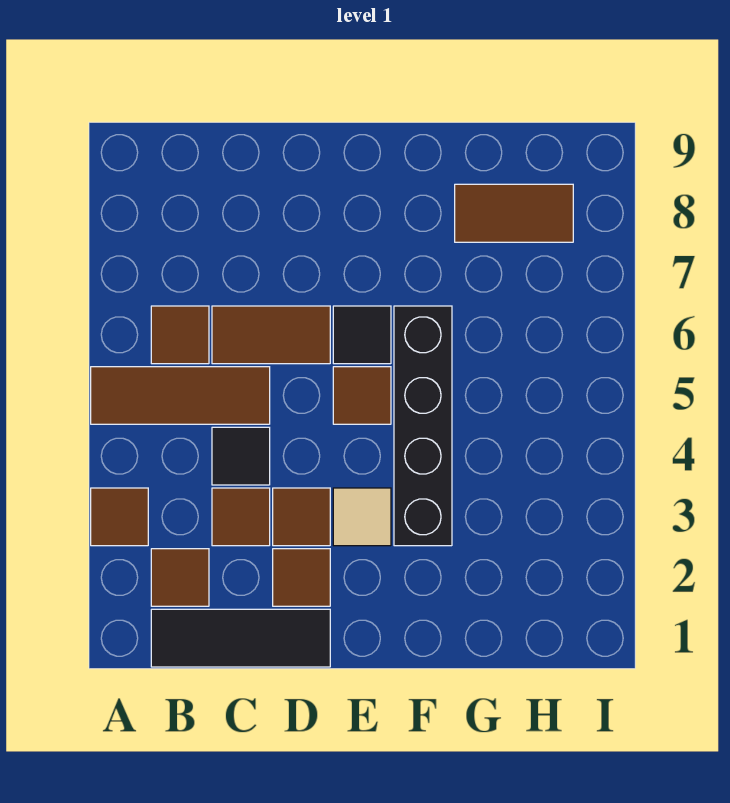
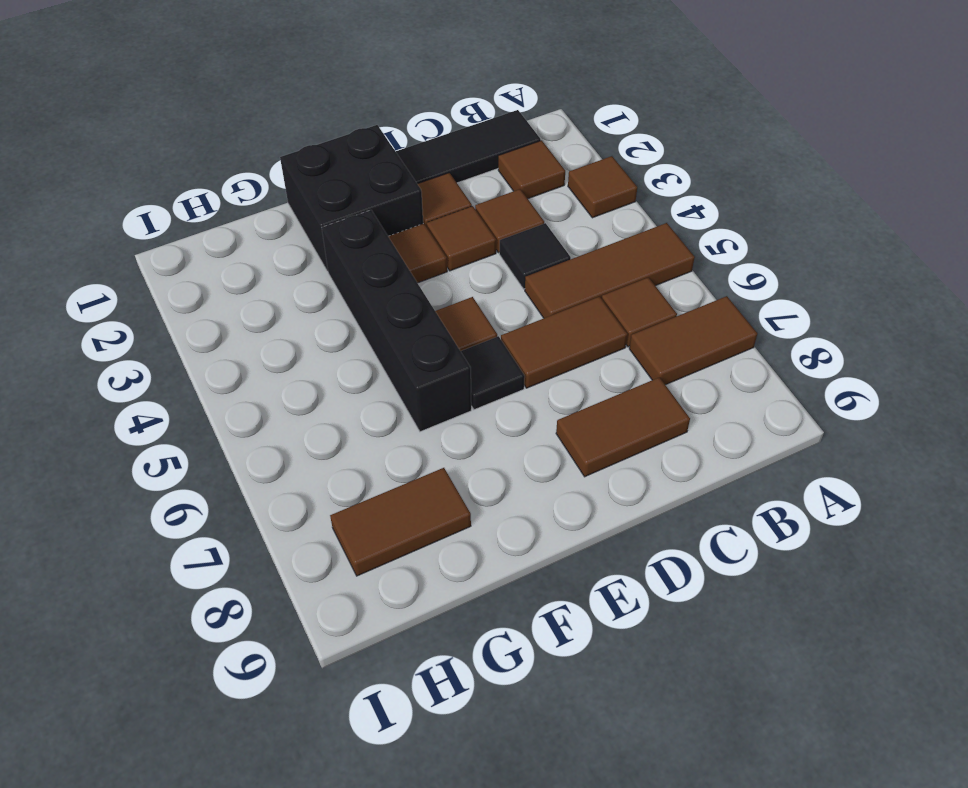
none -> brown 1x2 tile [629,296,757,385]
none -> brown 1x2 tile [556,377,690,477]
none -> black 2x2 brick [280,125,423,271]
tan 1x1 tile [333,488,391,546] -> brown 1x1 tile [388,224,447,283]

